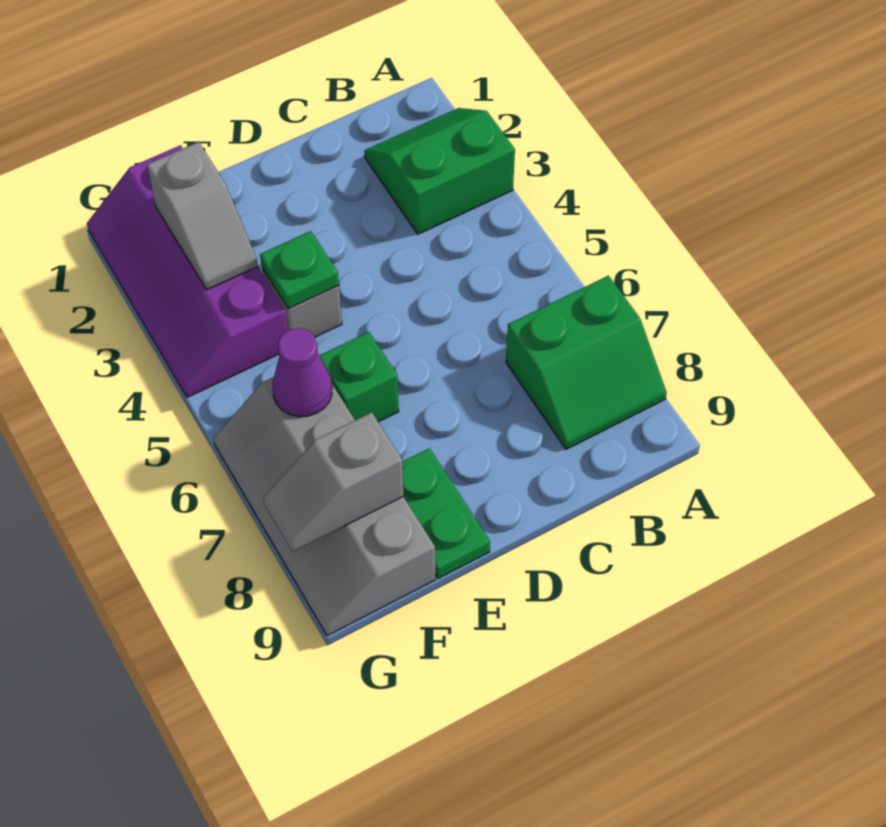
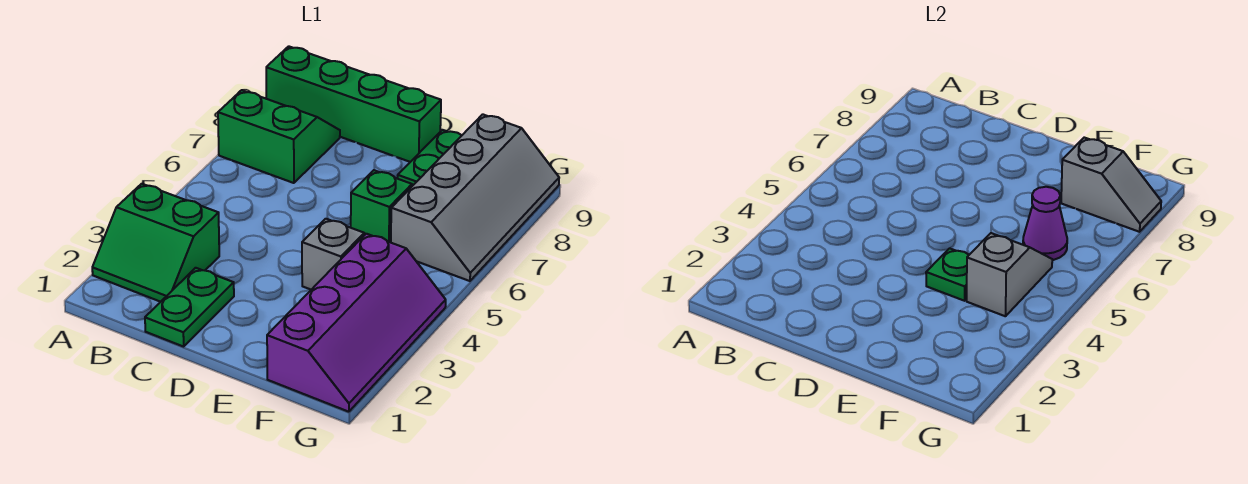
none -> green 1x4 brick [266,46,441,162]
none -> green 1x2 plate [145,268,234,347]
grey 1x2 slope [147,142,258,290] -> grey 1x2 slope moved to [967,233,1052,316]

